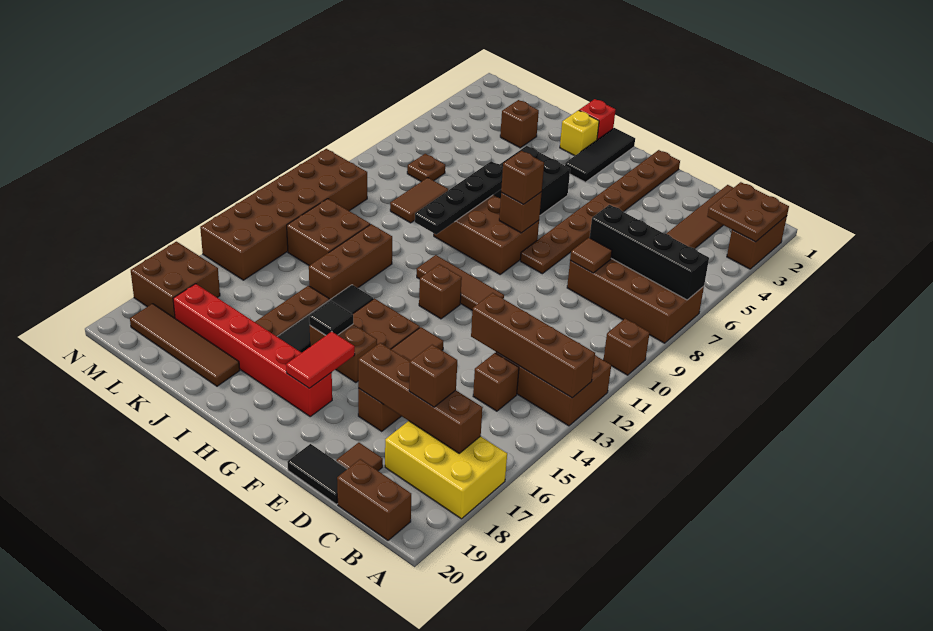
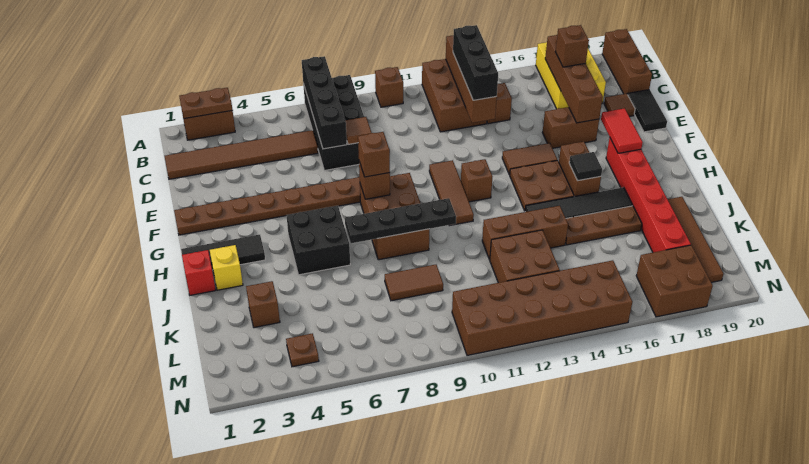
brown 2x2 plate [707,182,789,242] -> brown 1x2 plate [179,88,232,119]
brown 2x4 brick [567,259,704,343] -> black 2x4 brick [303,75,364,171]
none -> black 1x3 brick [453,25,498,100]
brown 1x2 brick [337,459,411,540] -> brown 1x3 brick [602,29,652,94]
red 1x2 tile [286,332,355,388] -> red 1x2 tile turned to [601,108,643,153]
brown 1x1 plate [407,154,445,182] -> brown 1x1 plate moved to [286,333,319,367]

